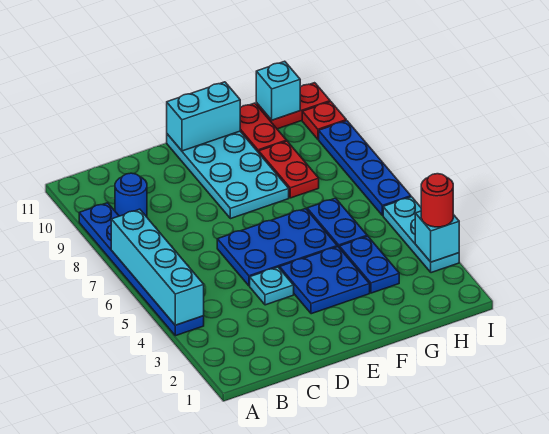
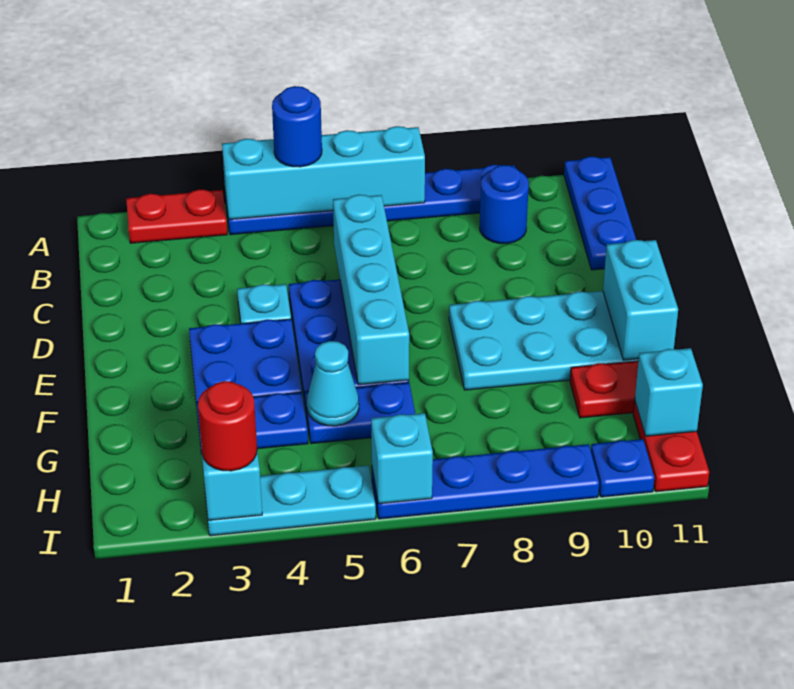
none -> blue 1x1 round brick [272,86,322,167]
none -> blue 1x3 plate [564,156,636,270]
none -> cyan 1x4 brick [333,195,409,385]
none -> cyan 1x1 cone [307,341,359,426]
red 1x2 plate [259,141,319,198] -> red 1x2 plate moved to [126,189,227,243]
none -> cyan 1x1 brick [371,413,433,504]
red 1x1 plate [302,102,346,139] -> blue 1x1 plate [591,439,654,497]

